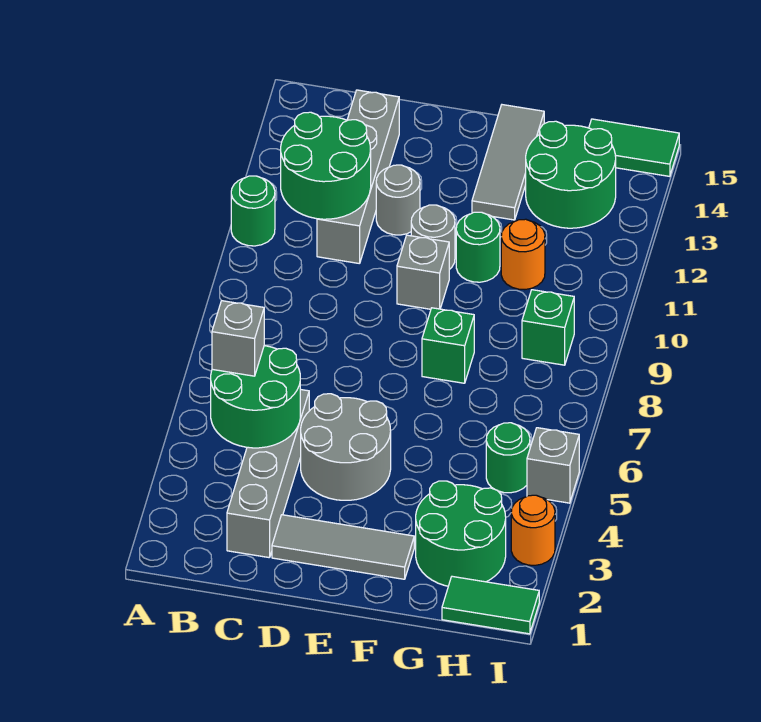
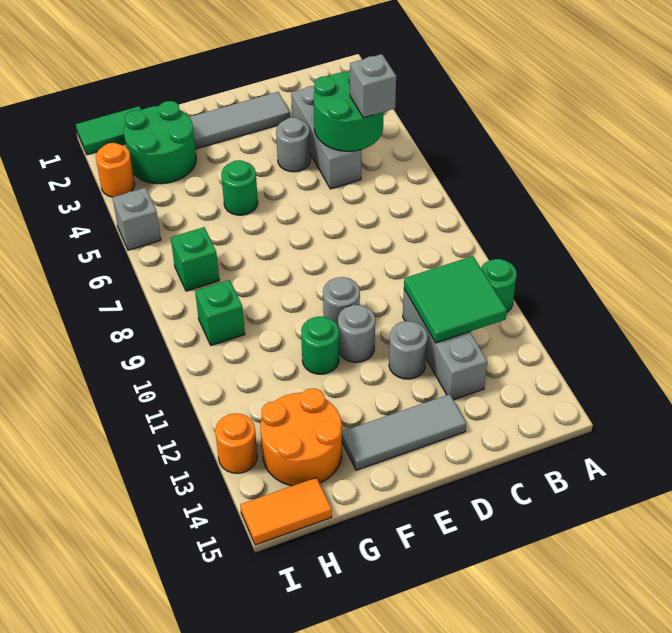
green 2x2 round brick [281,112,371,219] -> green 2x2 tile [404,256,507,343]
grey 1x4 brick [227,389,309,558] -> grey 1x3 brick [291,86,361,189]
grey 1x4 brick [317,90,399,264] -> grey 1x3 brick [403,289,487,400]
grey 2x2 round brick [301,394,391,500] -> grey 1x1 round brick [276,117,311,172]
grey 1x1 brick [397,235,449,309] -> grey 1x1 round brick [323,277,360,326]
green 1x1 brick [422,308,474,383] -> green 1x1 brick moved to [171,227,219,291]
grey 1x3 tile [472,105,544,220] -> grey 1x3 tile turned to [342,394,466,470]
orange 1x1 round brick [501,219,545,290] -> orange 1x1 round brick moved to [215,413,257,473]
green 2x2 round brick [526,121,616,228] -> orange 2x2 round brick [260,388,342,486]
green 1x1 round brick [486,423,530,493] -> green 1x1 round brick moved to [221,160,258,215]
green 1x2 tile [589,119,679,176] -> orange 1x2 tile [240,478,332,545]

